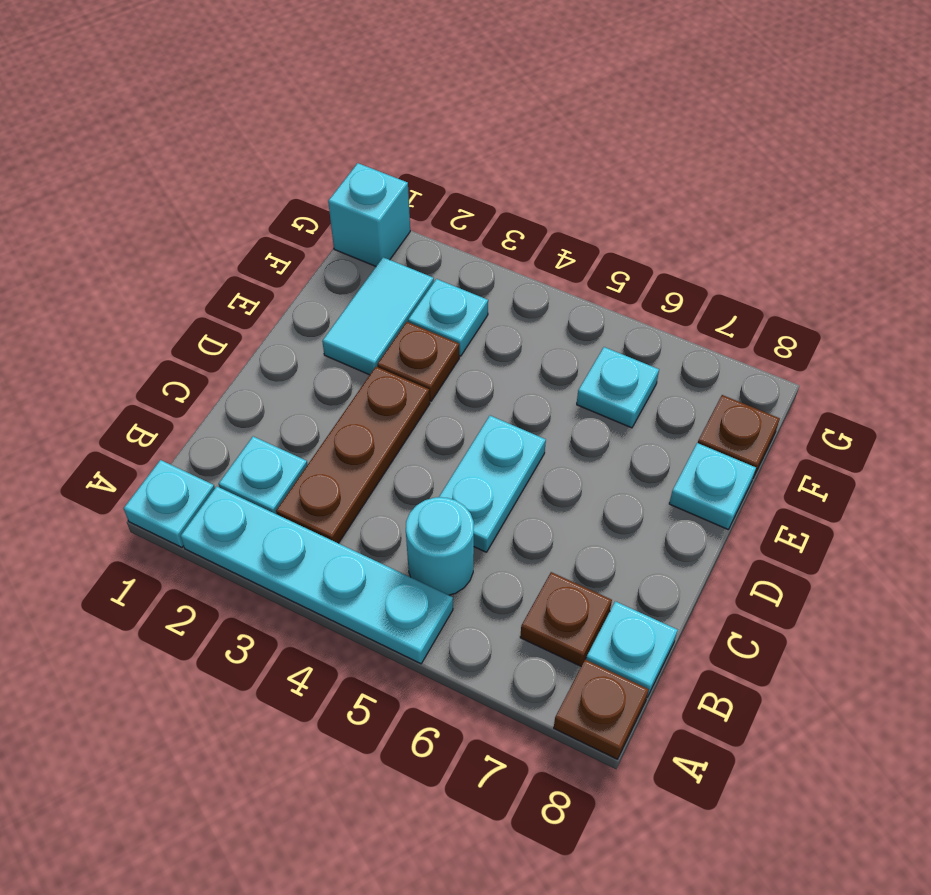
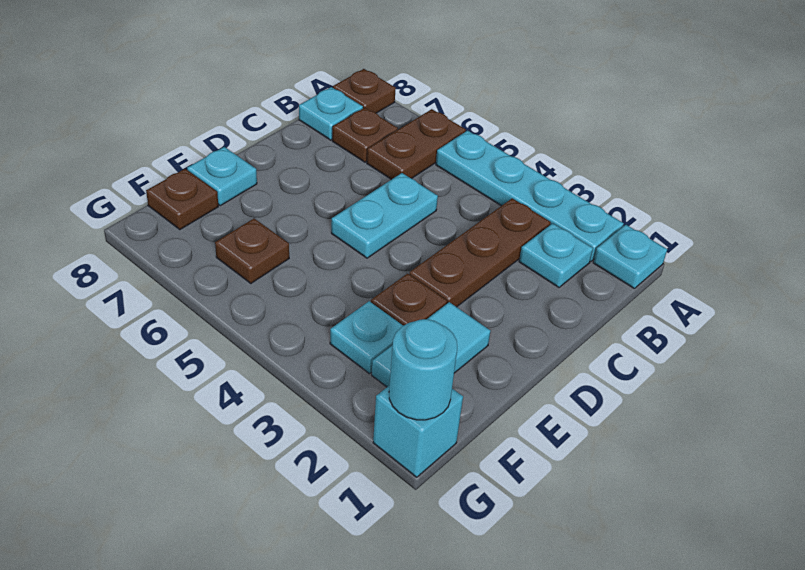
none -> brown 1x2 plate [367,109,466,180]
cyan 1x1 round brick [406,497,474,595] -> cyan 1x1 round brick moved to [389,319,457,420]
cyan 1x1 plate [577,347,659,428] -> brown 1x1 plate [215,218,289,283]

